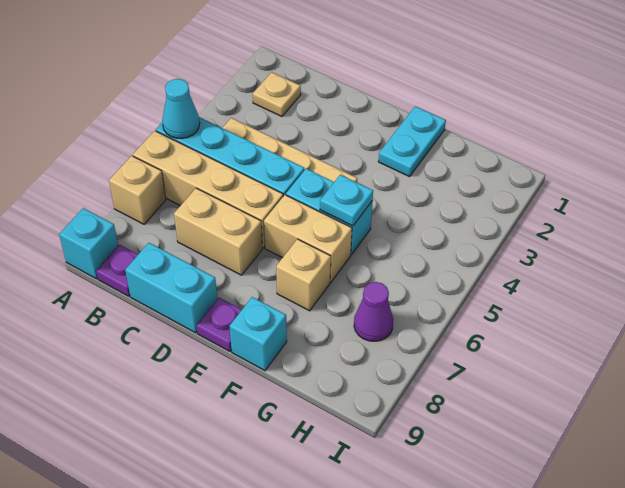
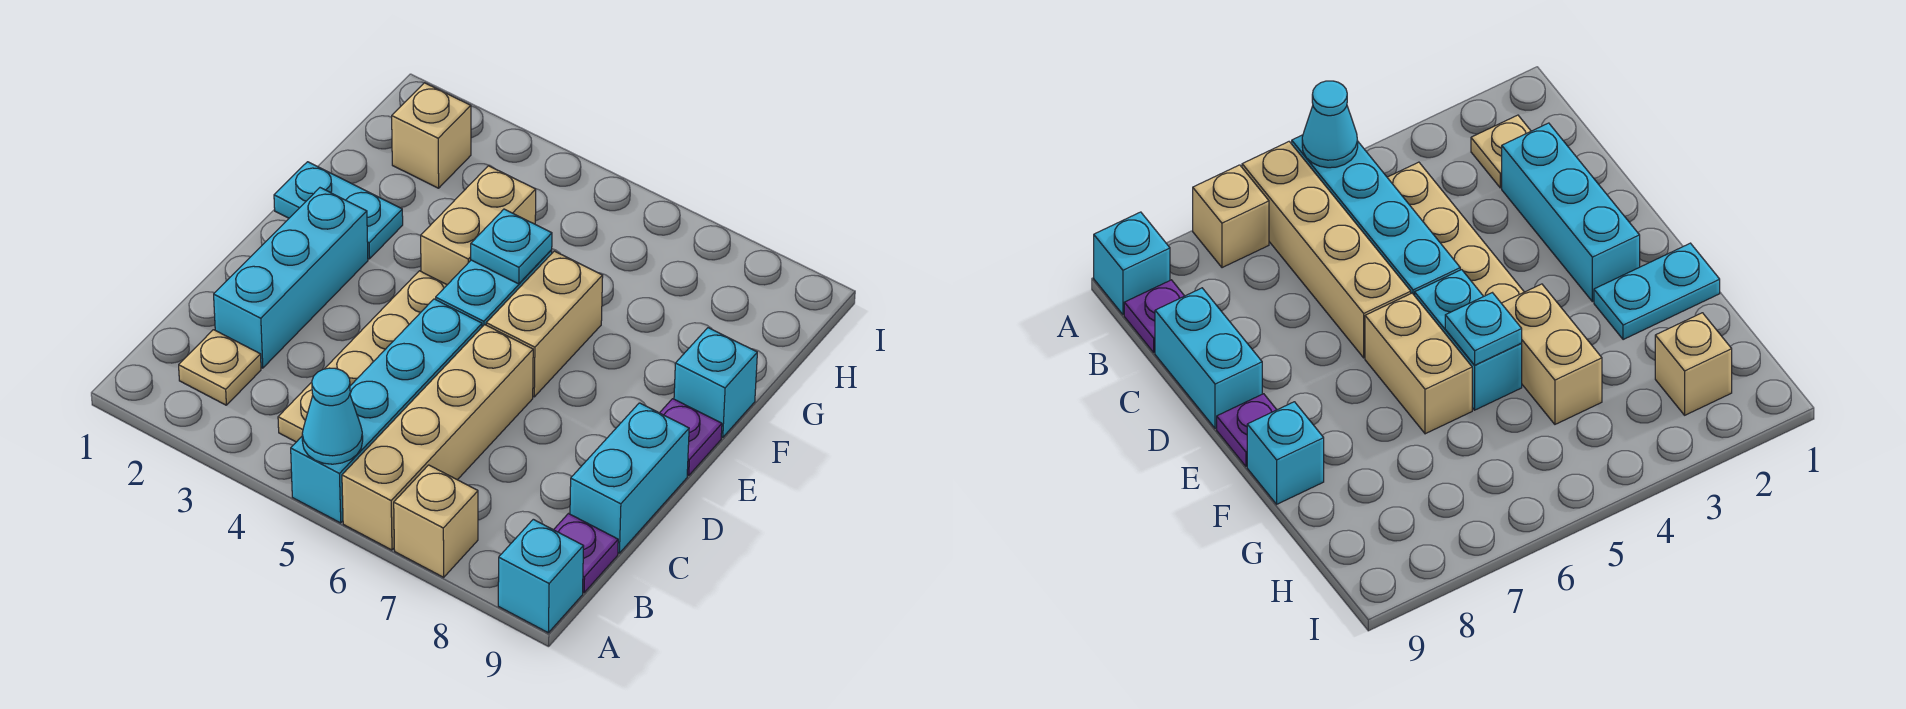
none -> cyan 1x3 brick [214,188,368,368]
tan 1x2 brick [174,188,262,275] -> tan 1x2 brick moved to [421,166,536,285]
tan 1x1 brick [276,239,331,311] -> tan 1x1 brick moved to [392,83,471,188]
purple 1x1 cone [354,282,393,341] -> none

